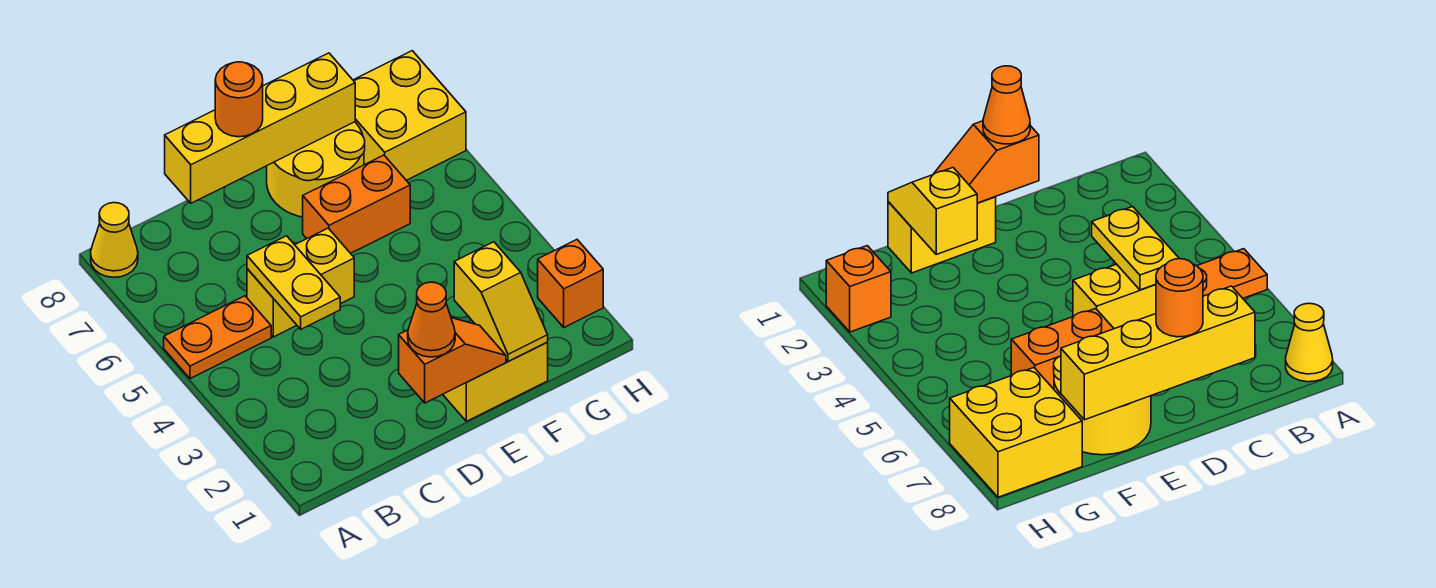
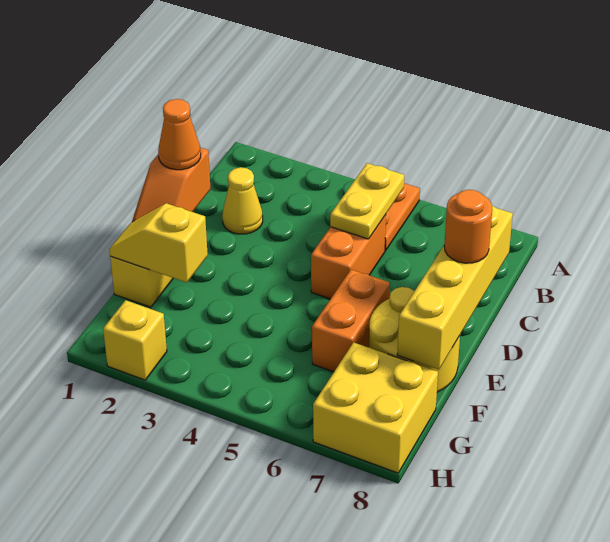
yellow 1x1 cone [91,203,138,277] -> yellow 1x1 cone moved to [222,167,263,234]
yellow 1x2 plate [247,236,340,329] -> yellow 1x2 plate turned to [330,163,404,239]
yellow 1x2 brick [247,228,354,337] -> orange 1x2 brick [311,215,386,299]
orange 1x1 brick [538,240,603,327] -> yellow 1x1 brick [103,300,167,380]

